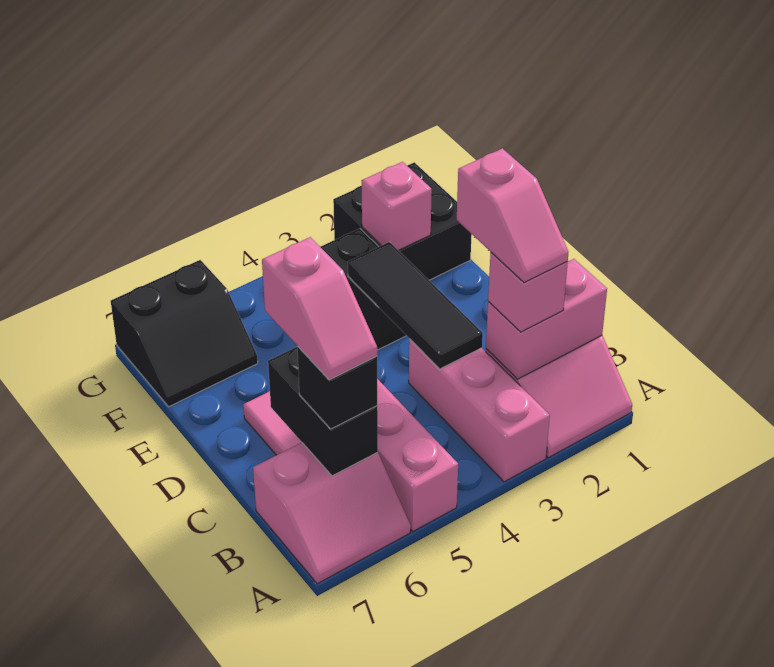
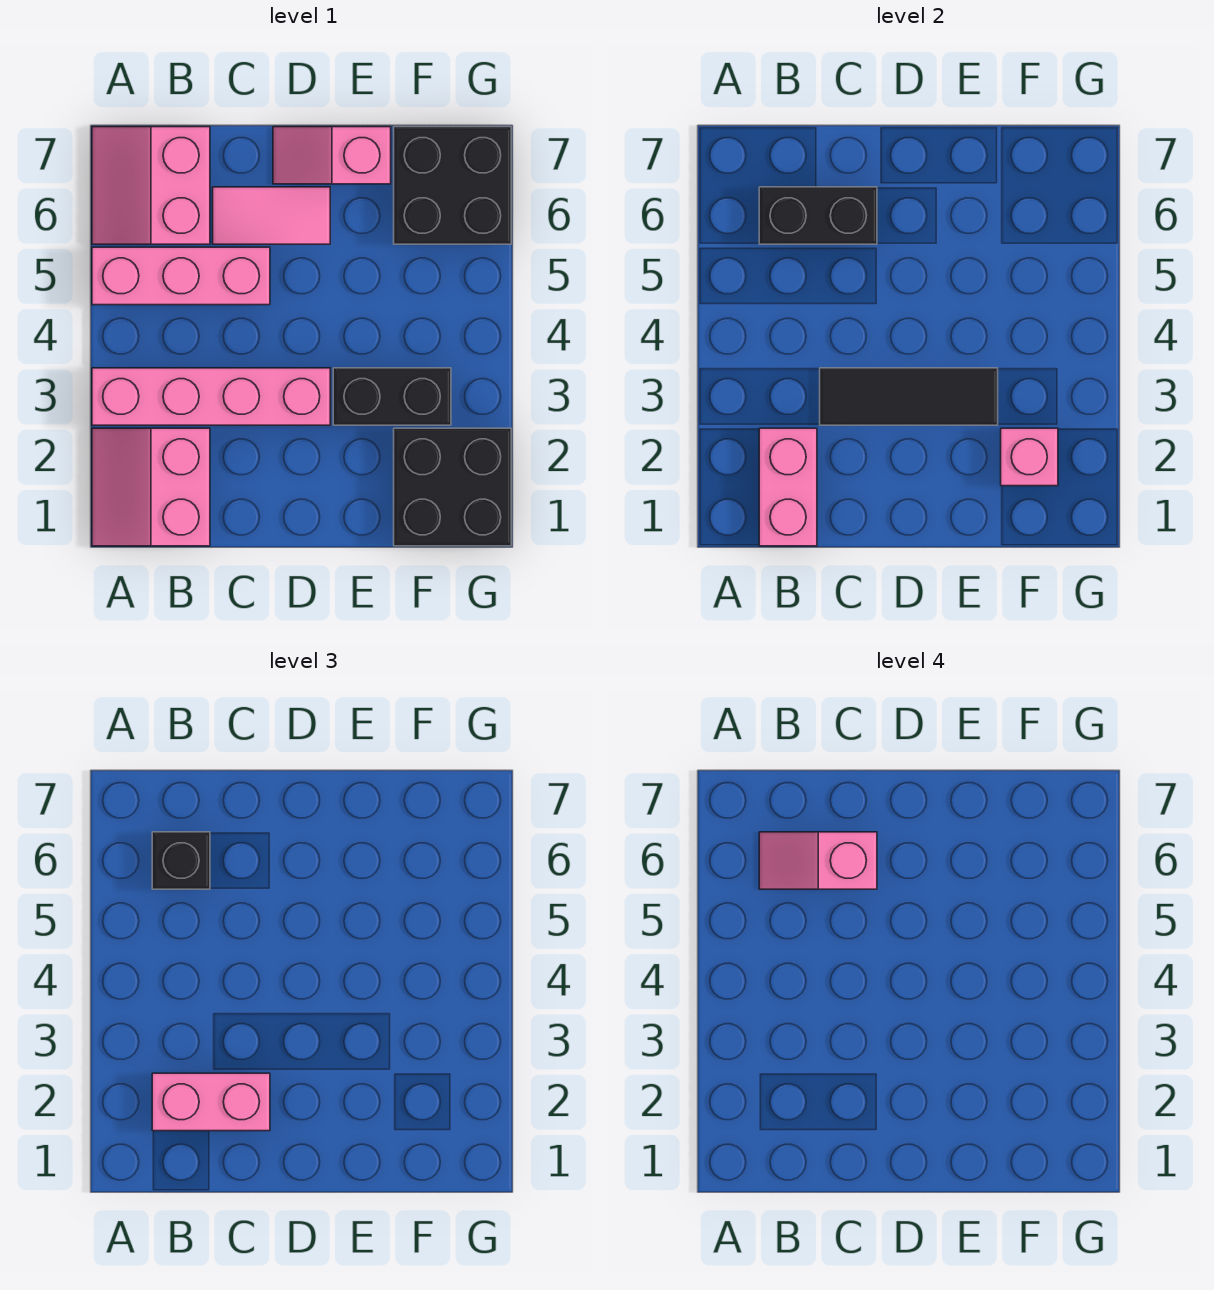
pink 1x3 brick [409,339,550,482] -> pink 1x4 brick [92,368,330,425]
pink 1x1 brick [488,253,568,332] -> pink 1x2 brick [152,1073,270,1131]
pink 1x2 slope [457,148,568,283] -> pink 1x2 slope moved to [273,127,391,184]
black 2x2 slope [111,260,258,407] -> black 2x2 brick [394,127,511,244]

